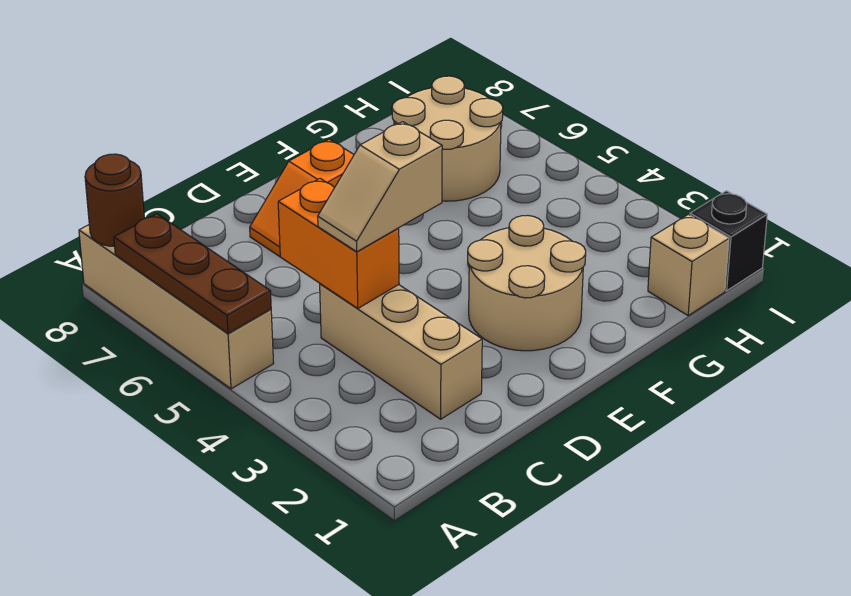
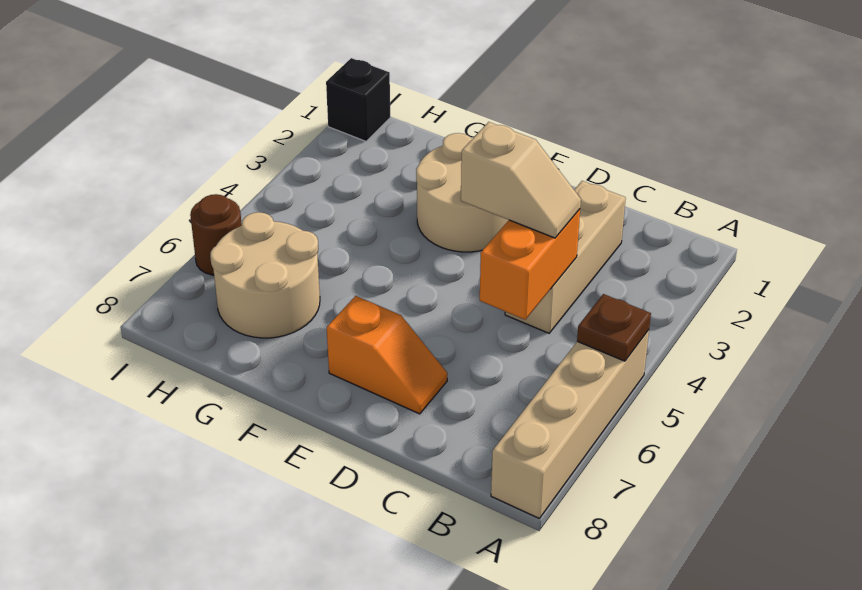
brown 1x3 plate [114,214,271,334] -> brown 1x1 plate [577,294,651,361]
brown 1x1 round brick [85,154,144,246] -> brown 1x1 round brick moved to [190,194,242,275]
tan 1x1 brick [648,214,729,315] -> none

